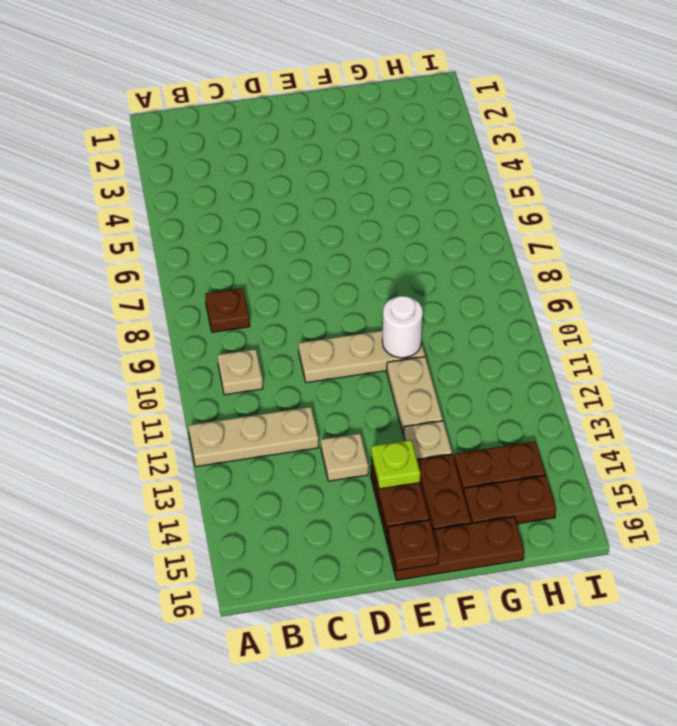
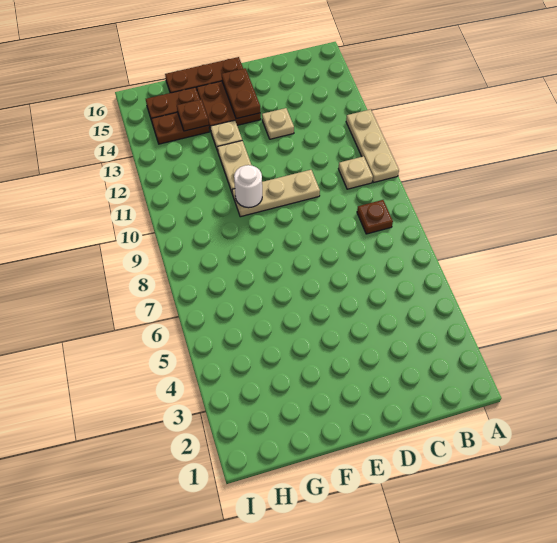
tan 1x3 plate [188,407,319,467] -> tan 1x3 plate turned to [346,109,399,183]
lime 1x1 plate [371,440,420,489] -> none
brown 1x1 plate [388,520,439,571] -> brown 1x1 plate moved to [177,100,209,131]

